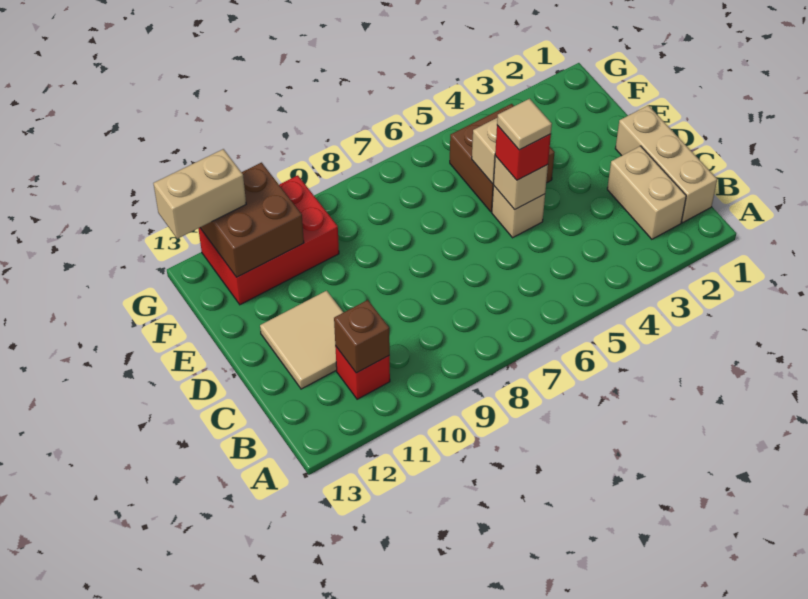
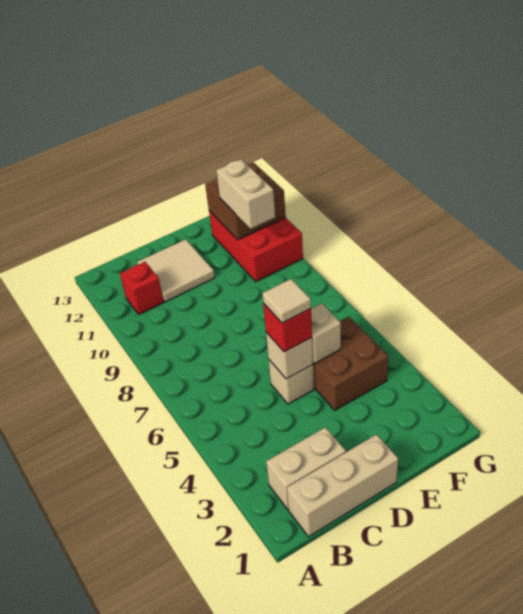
brown 1x1 brick [334,300,390,373] -> none
tan 1x2 brick [153,149,246,239] -> tan 1x2 brick moved to [216,159,275,229]

